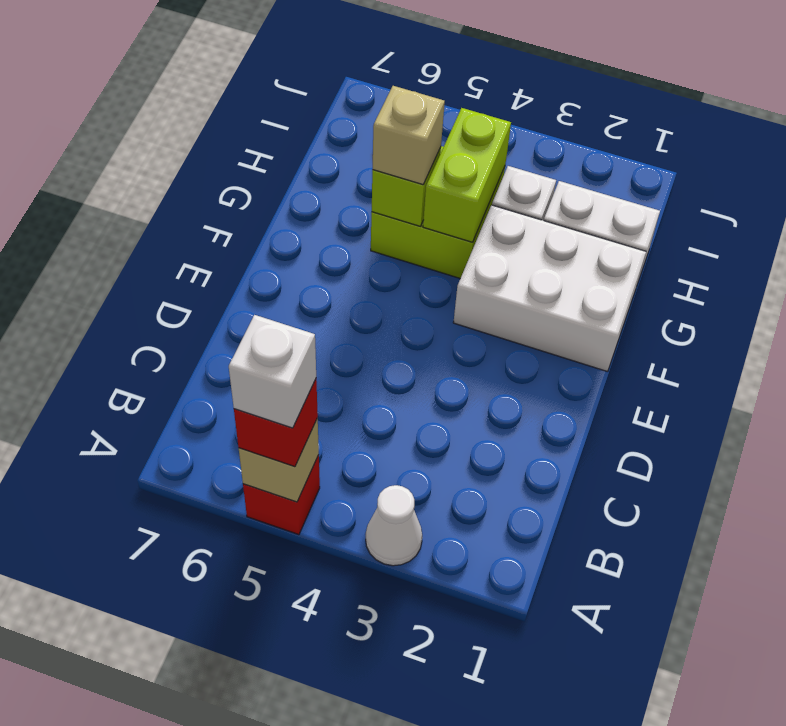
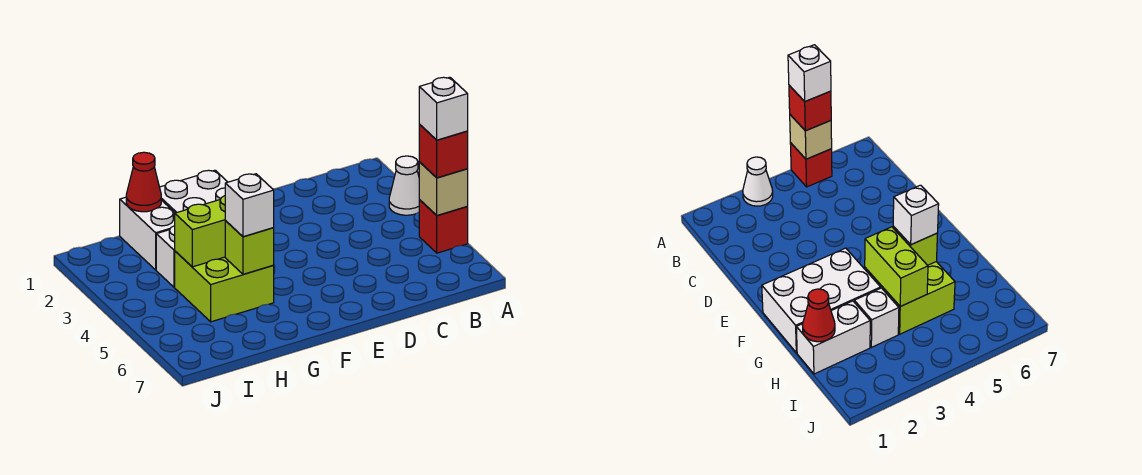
tan 1x1 brick [372,86,445,185] -> white 1x1 brick [225,174,274,237]
none -> red 1x1 cone [126,152,161,212]

